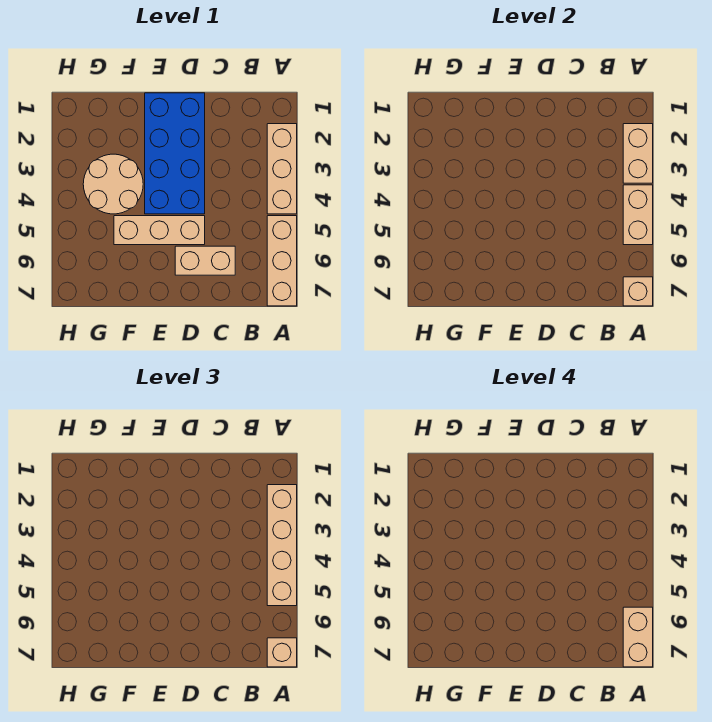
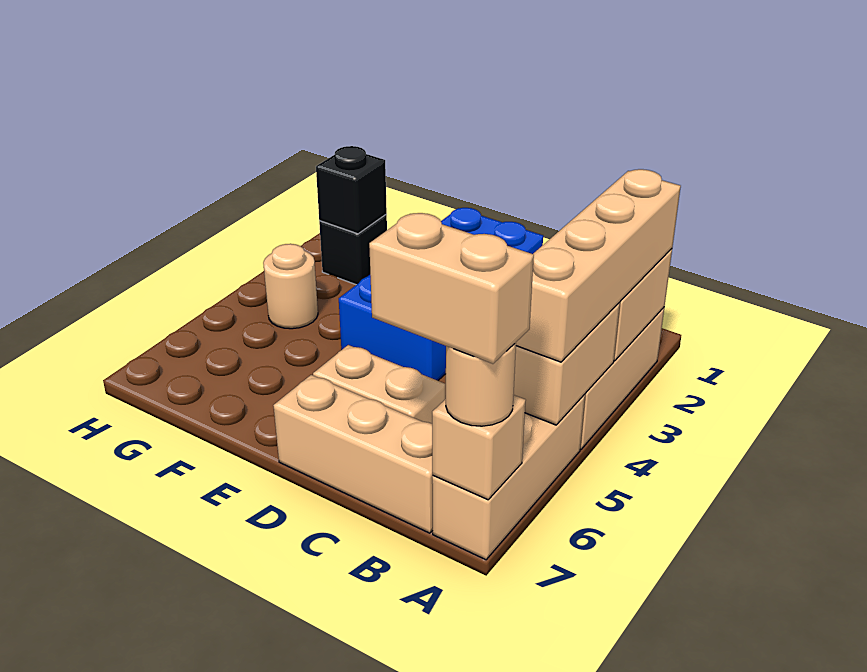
tan 1x2 brick [623,607,653,667] -> tan 1x2 brick turned to [369,213,534,364]
tan 1x1 brick [267,638,297,667] -> tan 1x1 round brick [446,343,516,426]
tan 1x3 brick [114,216,205,245] -> tan 1x3 brick moved to [273,375,433,533]
tan 2x2 round brick [83,154,143,214] -> tan 1x1 round brick [263,244,318,329]
none -> black 1x1 brick [319,215,387,285]
none -> black 1x1 brick [316,146,387,234]

